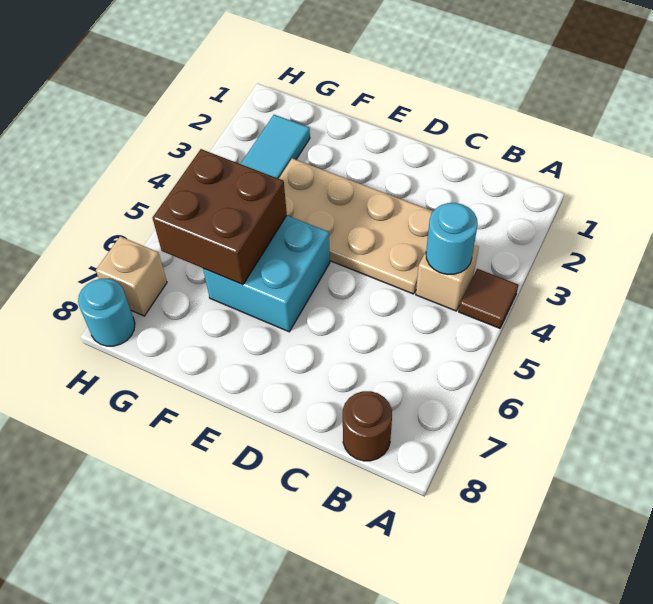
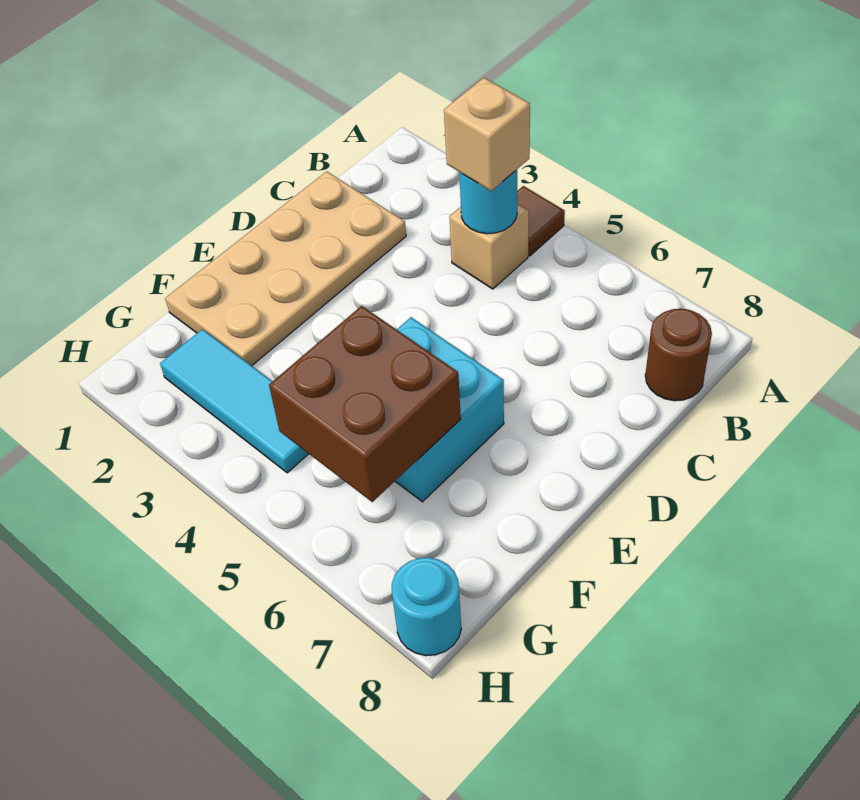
tan 2x4 plate [279,158,433,294] -> tan 2x4 plate moved to [165,171,406,366]
tan 1x1 brick [96,236,167,316] -> tan 1x1 brick moved to [444,78,530,191]

